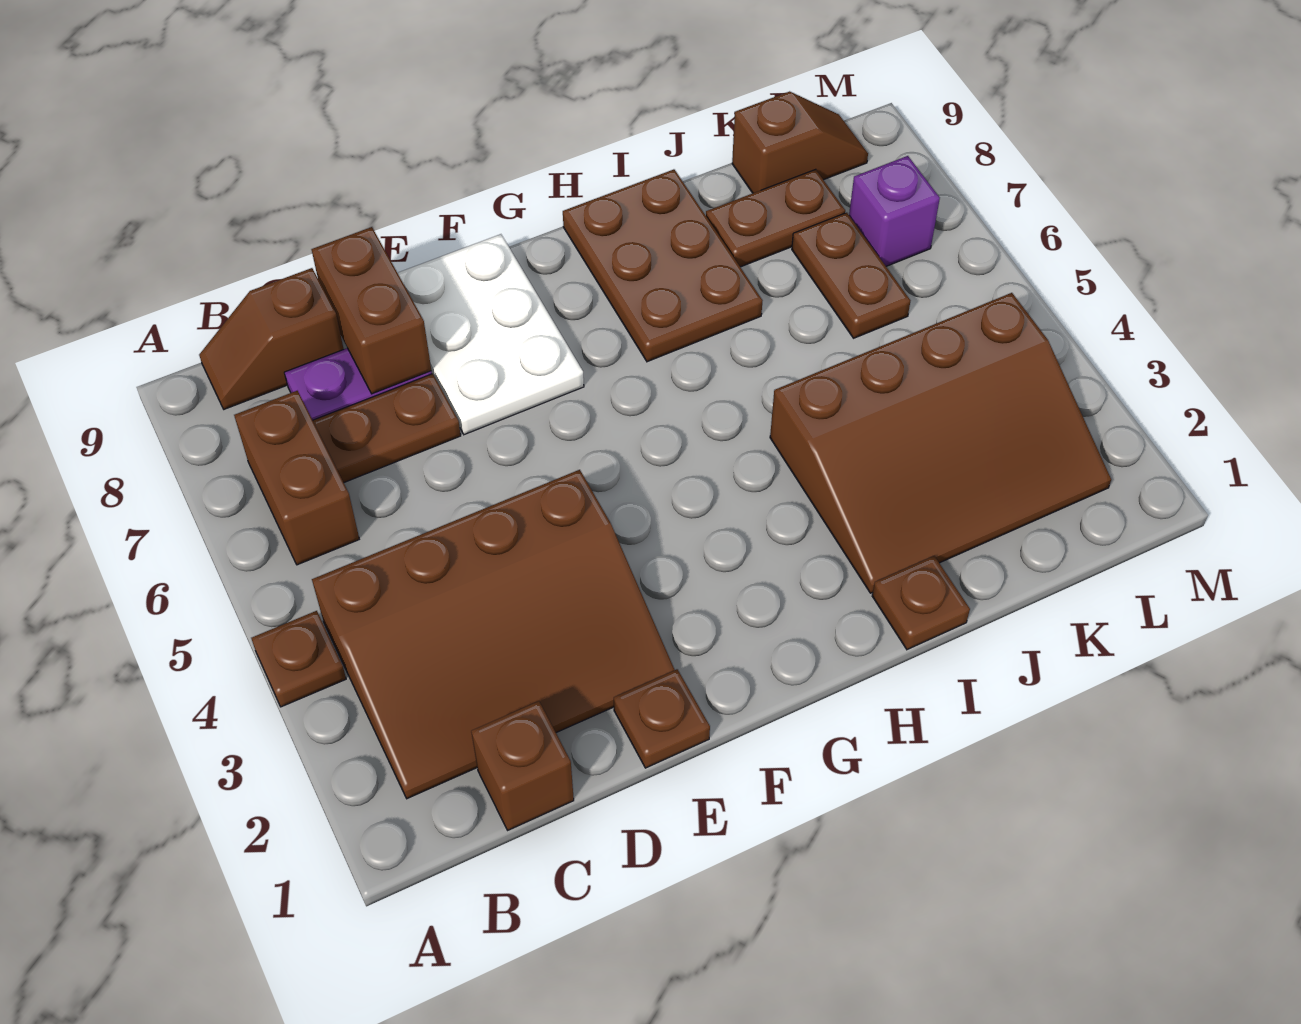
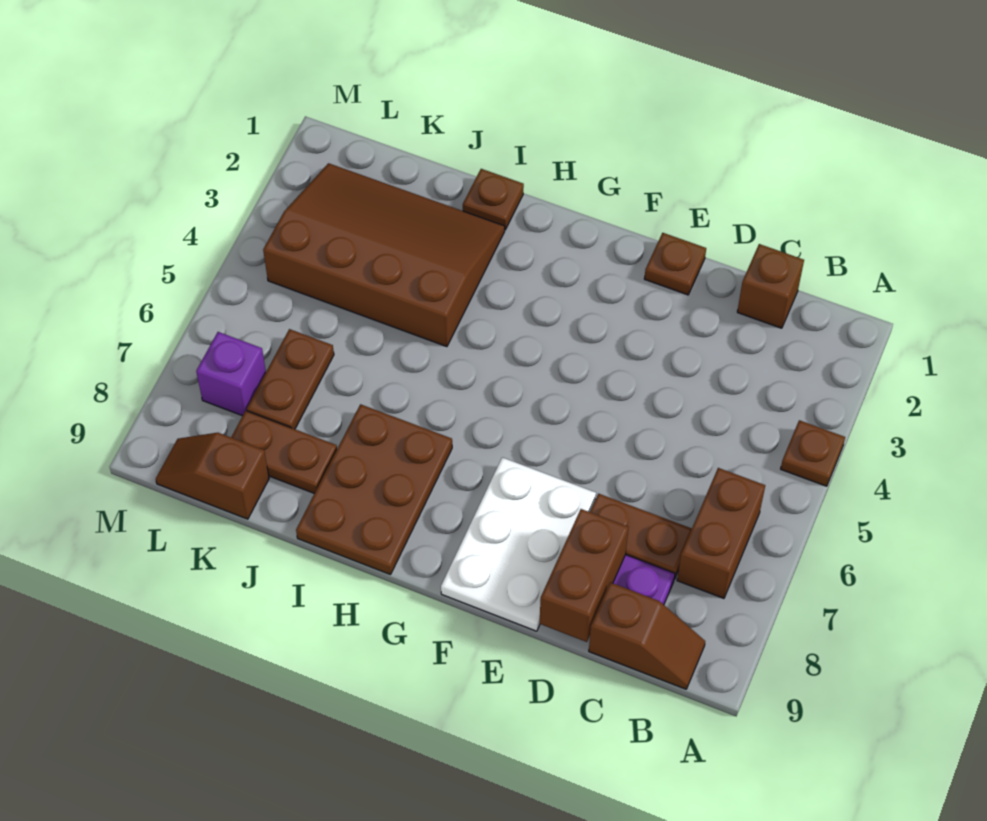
brown 3x4 slope [312,470,675,799] -> none

